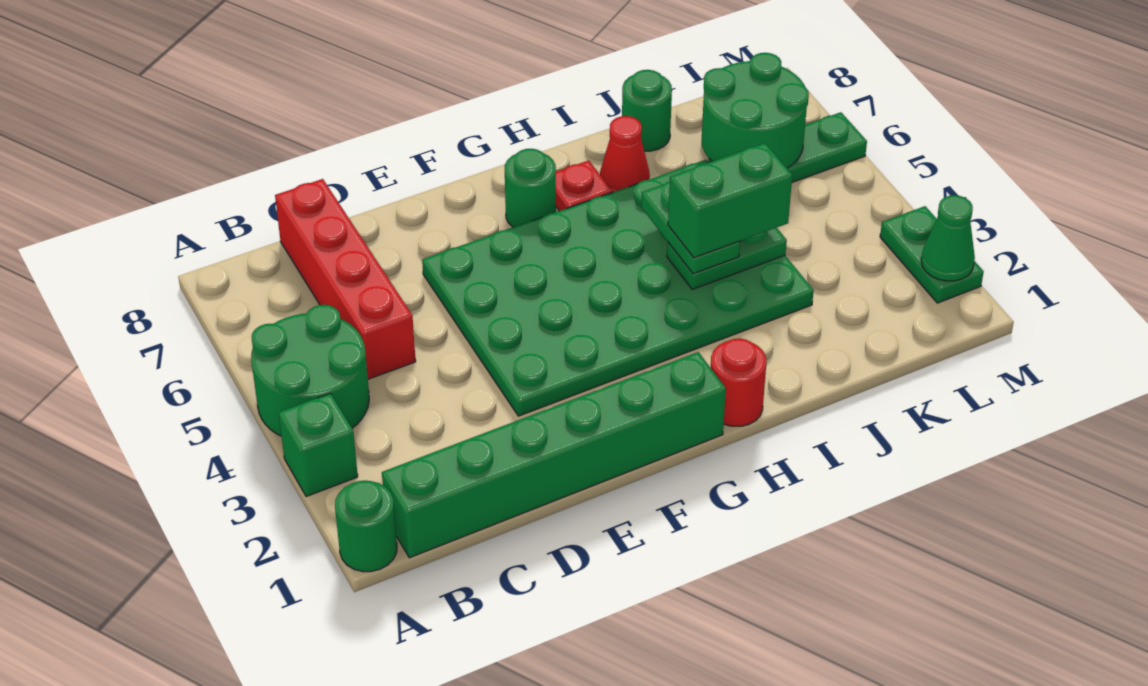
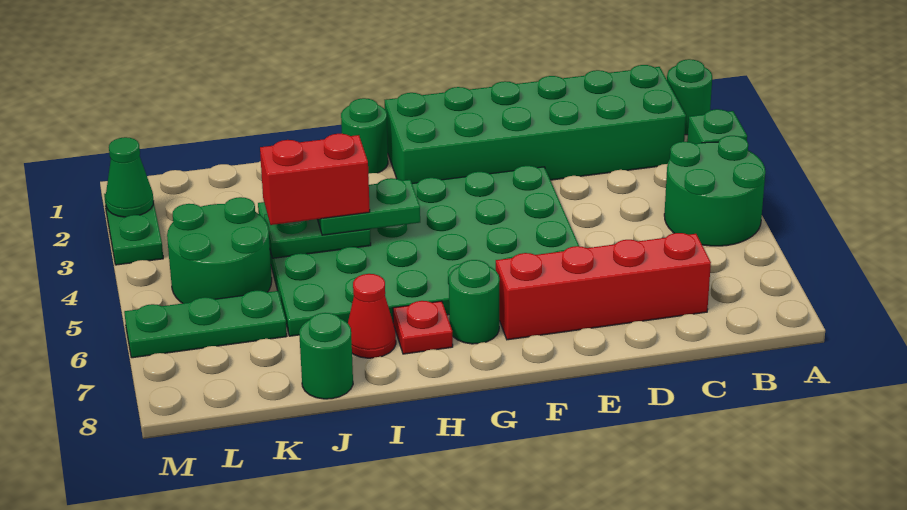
green 1x6 brick [382,352,726,558] -> green 2x6 brick [385,65,686,183]
red 1x4 brick [275,179,416,379] -> red 1x4 brick turned to [496,233,711,340]
red 1x1 round brick [710,339,766,426] -> green 1x1 round brick [341,98,388,174]
green 1x2 plate [641,182,740,274] -> green 1x2 plate turned to [318,178,420,235]
green 1x2 brick [668,143,792,258] -> red 1x2 brick [260,134,370,225]
green 2x2 round brick [701,53,809,168] -> green 2x2 round brick moved to [167,197,272,303]

